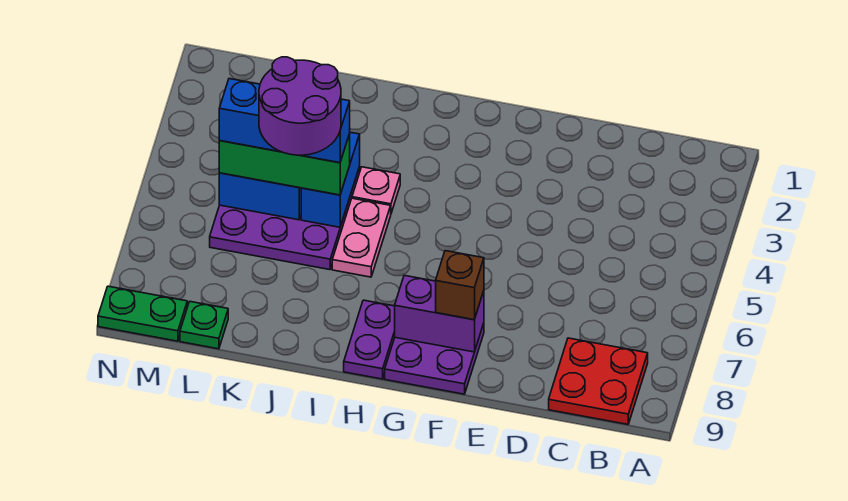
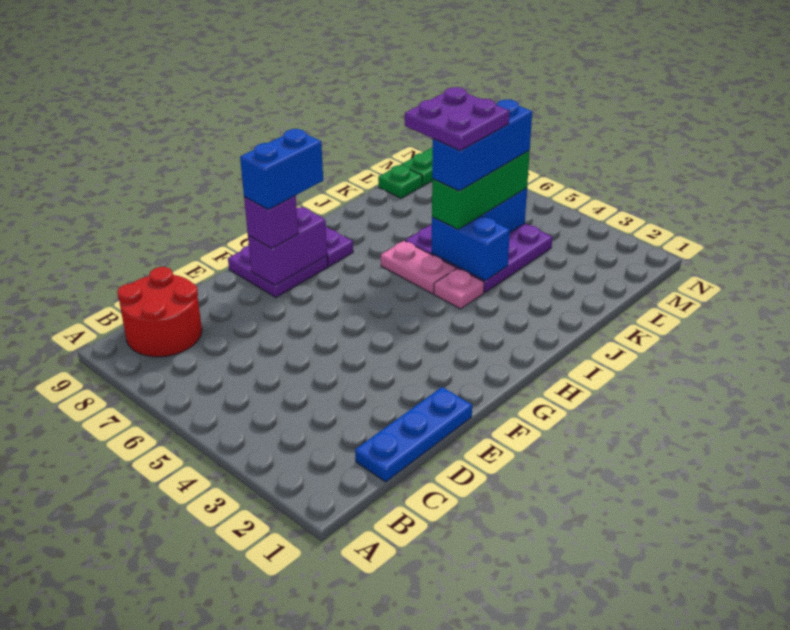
red 2x2 plate [549,338,648,424] -> red 2x2 round brick [117,267,202,357]
none -> blue 1x3 plate [355,387,472,482]
brown 1x1 brick [436,251,484,320] -> purple 1x1 brick [244,196,298,248]
none -> blue 1x2 brick [240,129,323,210]
purple 2x2 round brick [259,57,341,155] -> purple 2x2 plate [405,87,510,150]

